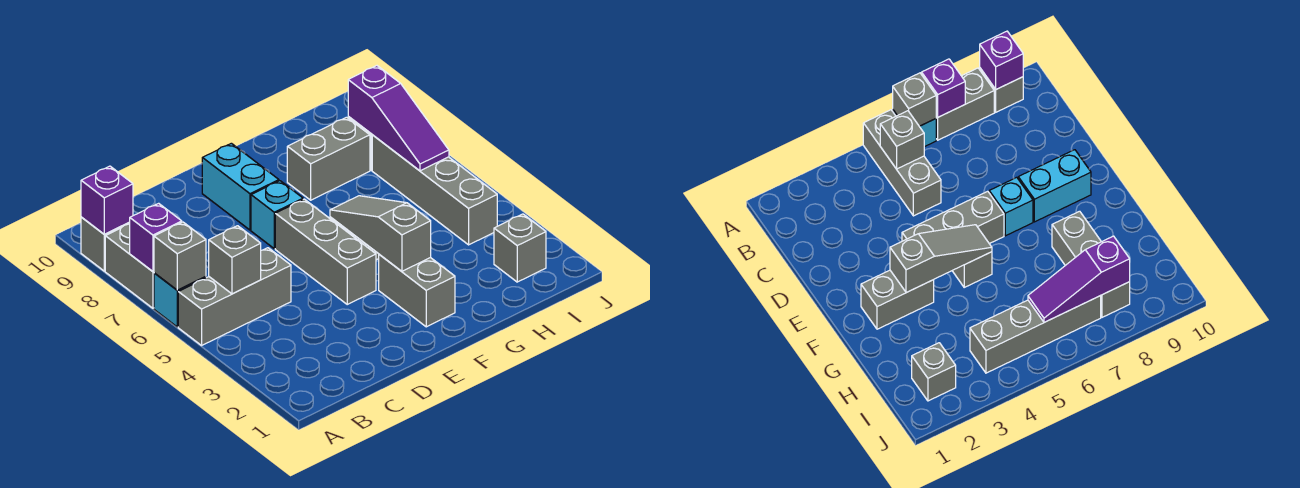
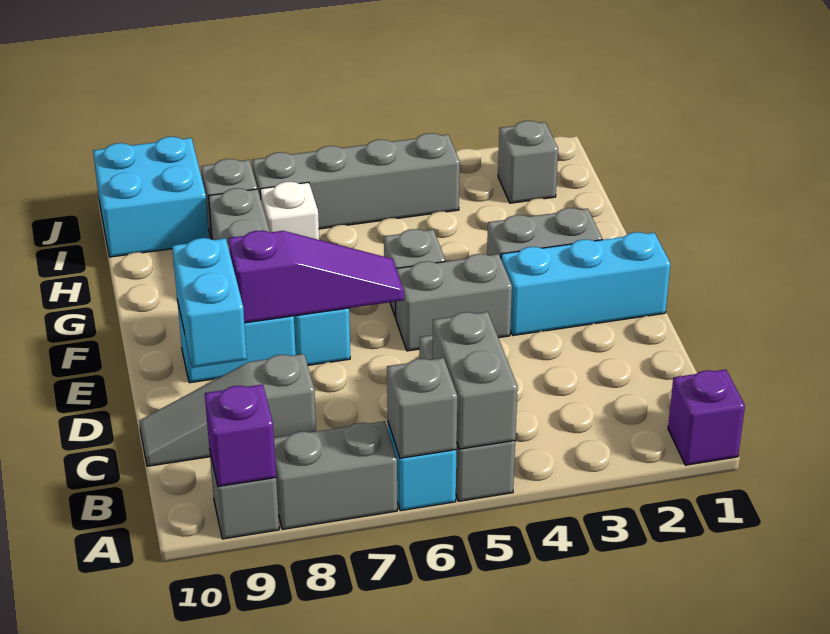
purple 1x1 brick [130,203,182,272] -> purple 1x1 brick moved to [668,369,745,465]
grey 1x1 brick [209,226,261,294] -> grey 1x2 brick [433,312,518,449]
none -> cyan 1x2 brick [172,238,247,368]
none -> cyan 1x3 brick [501,232,670,336]
grey 1x3 brick [275,199,376,304] -> grey 1x2 brick [396,254,512,351]
grey 1x3 slope [330,196,431,271] -> grey 1x3 slope moved to [139,354,316,466]
none -> white 1x1 brick [260,182,319,240]
purple 1x3 slope [348,66,449,171] -> purple 1x3 slope moved to [229,230,404,323]
none -> cyan 2x2 brick [93,137,209,257]

